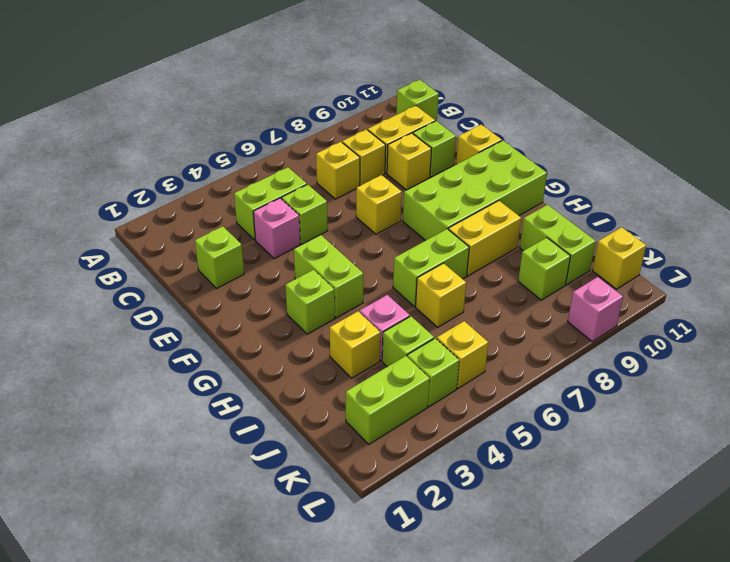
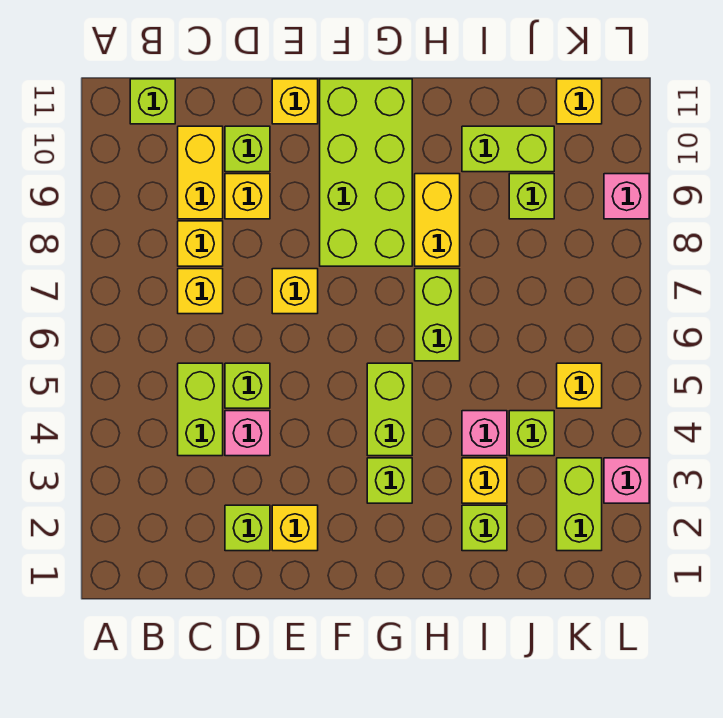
lime 1x2 brick [294,235,363,318] -> lime 1x2 brick turned to [367,363,412,456]
yellow 1x1 brick [416,263,466,327] -> yellow 1x1 brick moved to [272,505,318,551]
lime 1x1 brick [407,338,459,407] -> lime 1x1 brick moved to [462,505,507,551]
none -> pink 1x1 brick [604,458,649,503]

